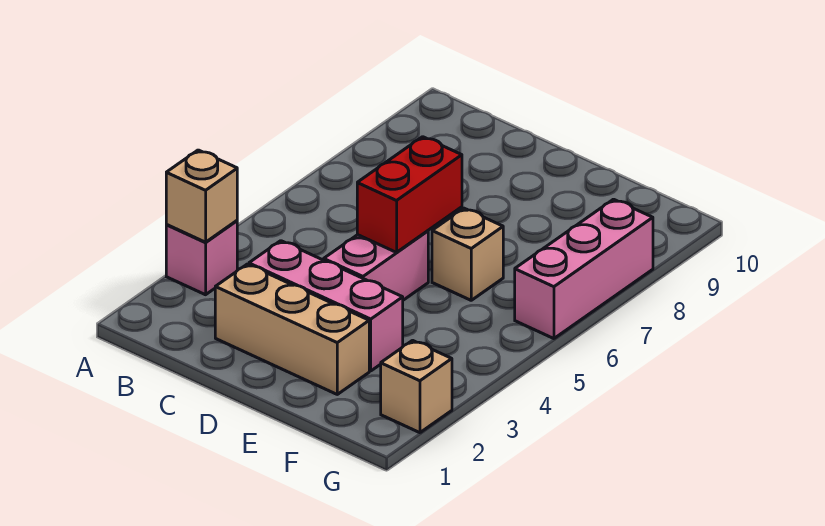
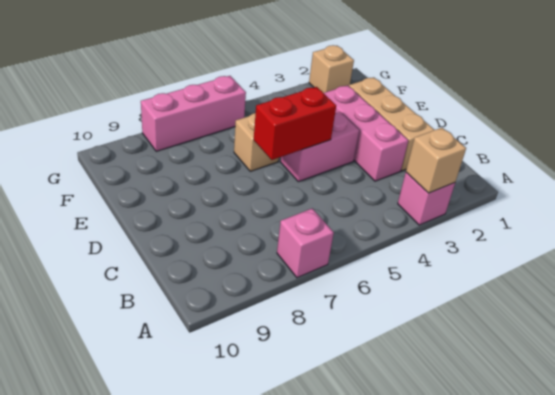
none -> pink 1x1 brick [277,208,334,278]

